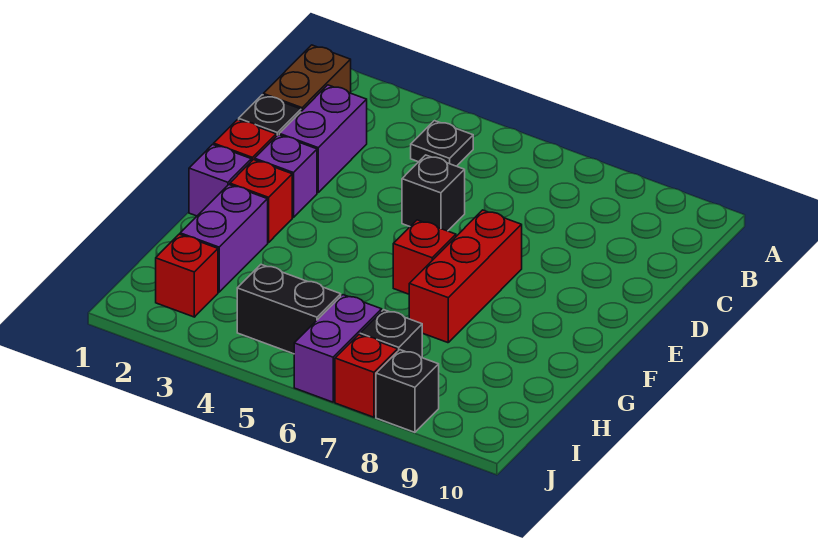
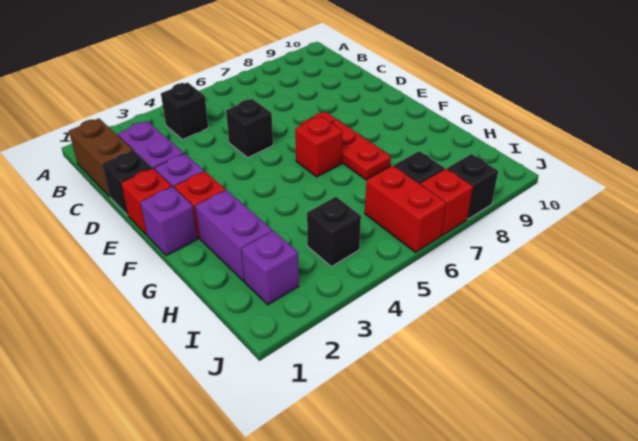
black 1x1 plate [411,121,473,166] -> black 1x1 brick [161,83,209,140]
red 1x3 brick [409,210,522,343] -> red 1x3 plate [301,112,391,180]
red 1x1 brick [156,234,218,317] -> purple 1x1 brick [242,231,299,305]
black 1x2 brick [237,265,341,354] -> black 1x1 brick [307,197,361,266]
purple 1x2 brick [294,295,382,402] -> red 1x2 brick [365,166,446,252]

